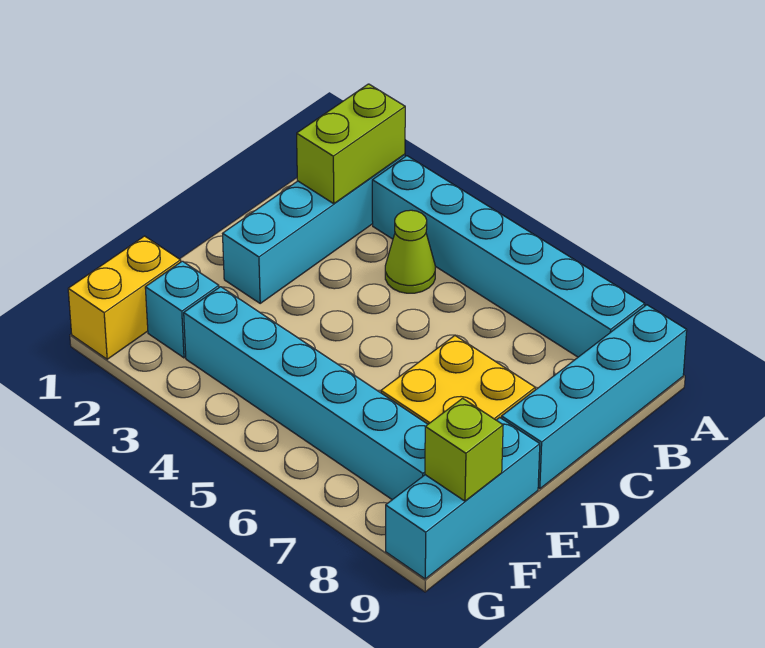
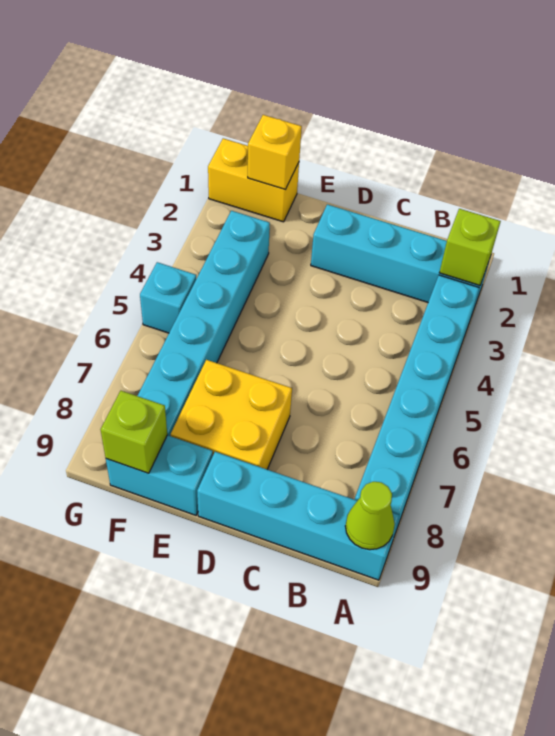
lime 1x2 brick [297,84,405,204] -> lime 1x1 brick [439,209,501,286]
lime 1x1 cone [385,210,435,293] -> lime 1x1 cone moved to [345,482,395,550]
cyan 1x3 brick [386,418,540,579] -> cyan 1x2 brick [106,435,213,515]
none -> yellow 1x1 brick [248,115,302,190]
cyan 1x1 brick [145,261,219,358] -> cyan 1x1 brick moved to [140,262,196,333]

